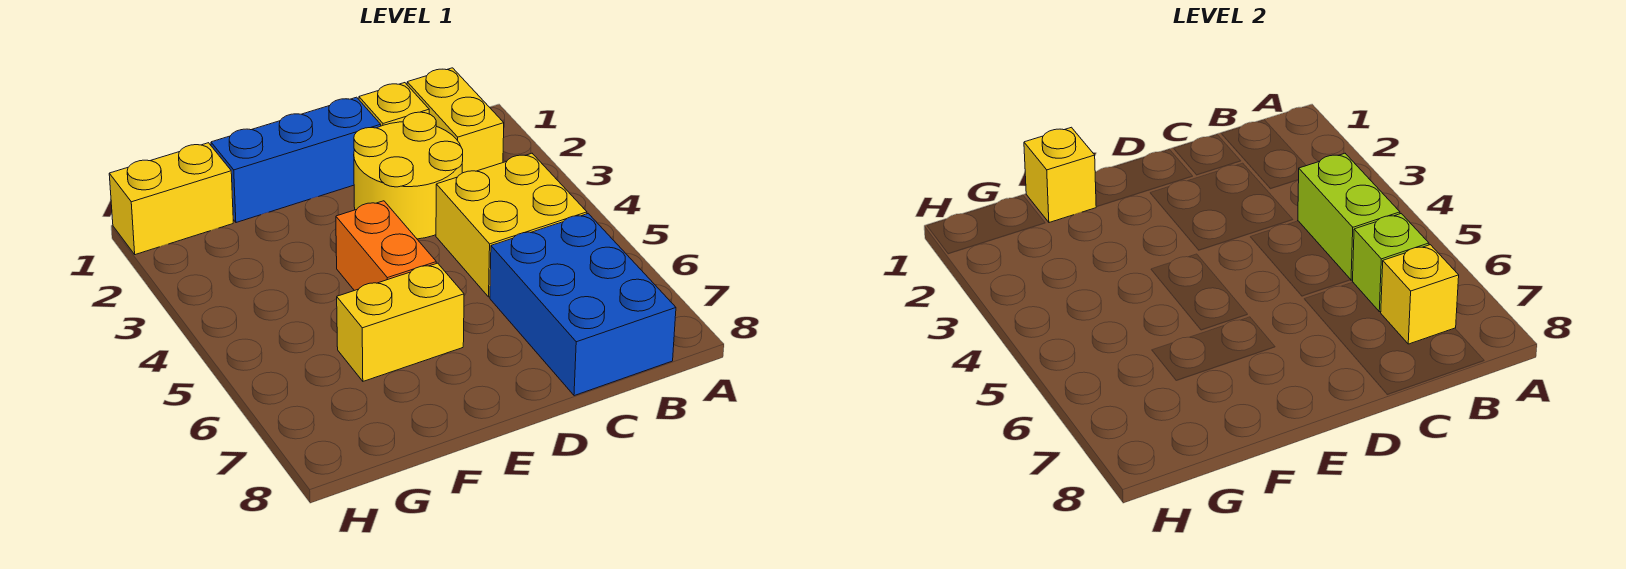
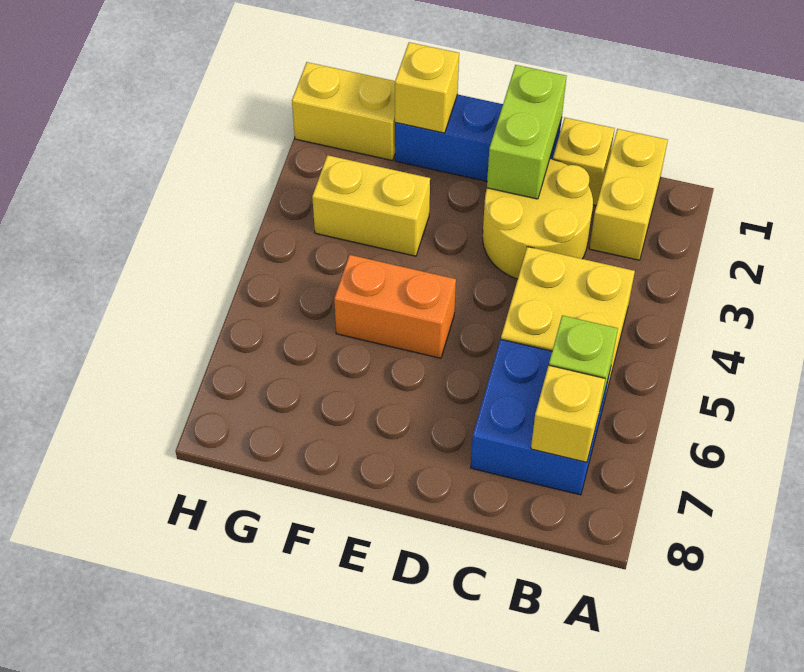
lime 1x2 brick [1298,153,1400,280] -> lime 1x2 brick moved to [487,65,567,199]
blue 2x3 brick [490,214,676,396] -> blue 2x2 brick [470,340,611,495]
orange 1x2 brick [336,201,436,291] -> orange 1x2 brick turned to [334,255,456,358]
yellow 1x2 brick [337,263,464,381] -> yellow 1x2 brick moved to [312,155,430,256]

